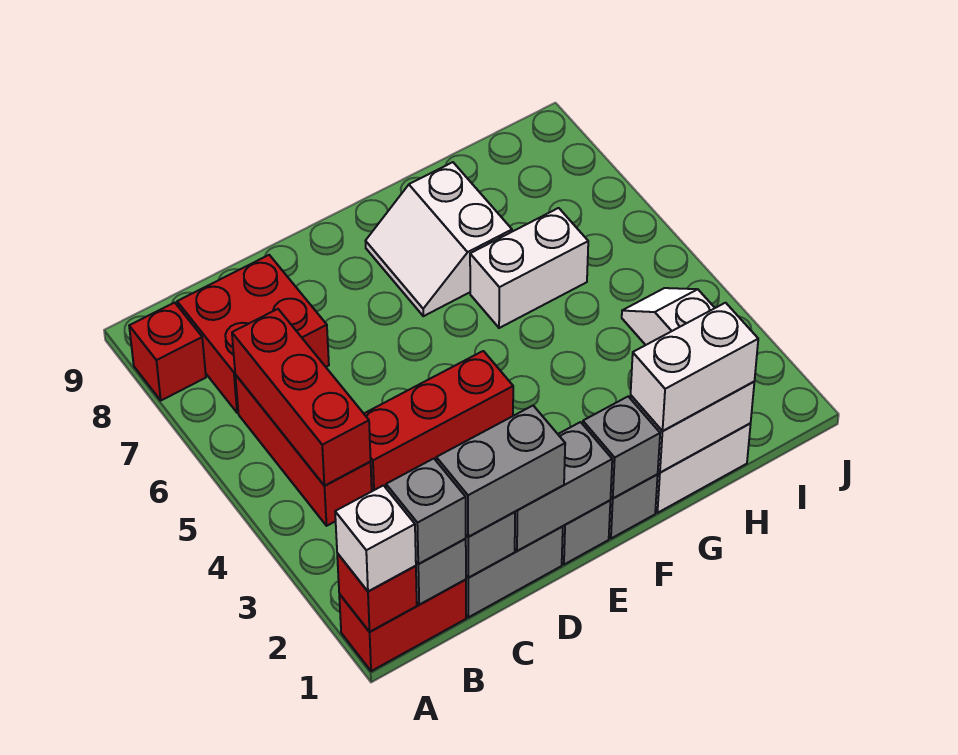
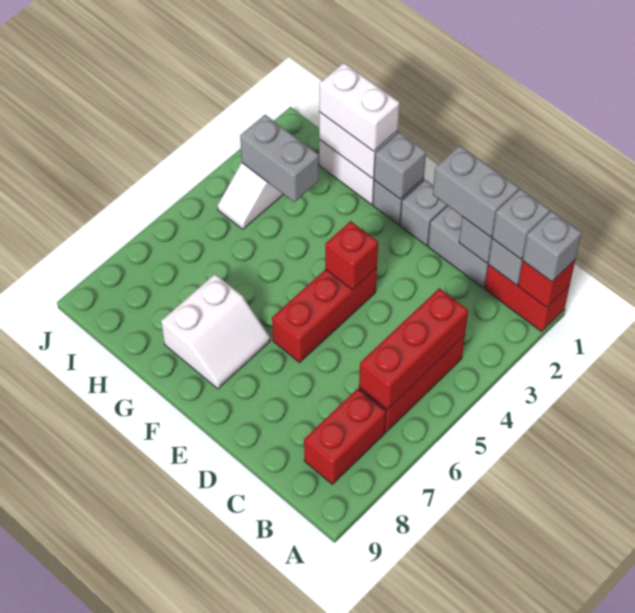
white 1x1 brick [335,485,416,591] -> grey 1x1 brick [523,211,581,282]
red 1x1 brick [129,303,206,400] -> red 1x1 brick moved to [325,221,378,290]
red 2x2 brick [177,255,329,413] -> red 1x2 brick [304,388,386,484]
red 1x3 brick [364,351,513,491] -> red 1x3 brick turned to [272,268,377,362]
grey 1x2 brick [515,422,612,551] -> grey 1x2 brick moved to [240,115,319,202]
white 1x2 brick [470,208,588,328] -> none

